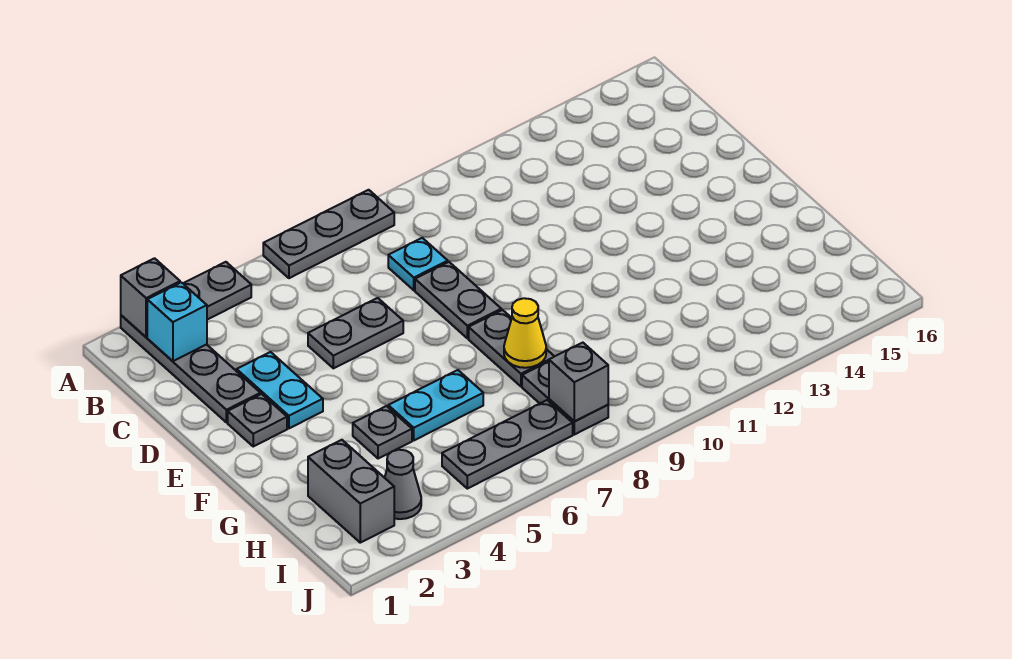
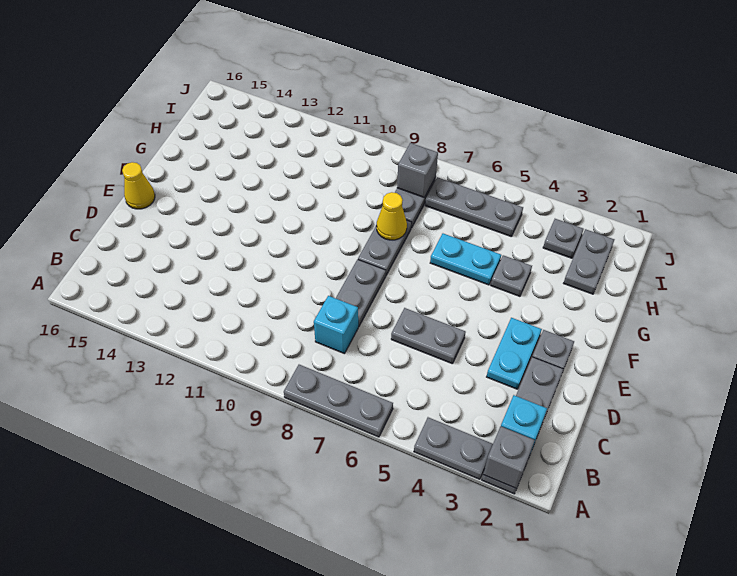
cyan 1x1 plate [388,238,448,290] -> cyan 1x1 brick [314,296,358,354]
none -> yellow 1x1 cone [122,162,155,209]
grey 1x2 brick [308,440,394,543] -> grey 1x2 plate [564,229,614,294]
grey 1x1 cone [385,450,421,519] -> grey 1x1 plate [543,219,583,258]

